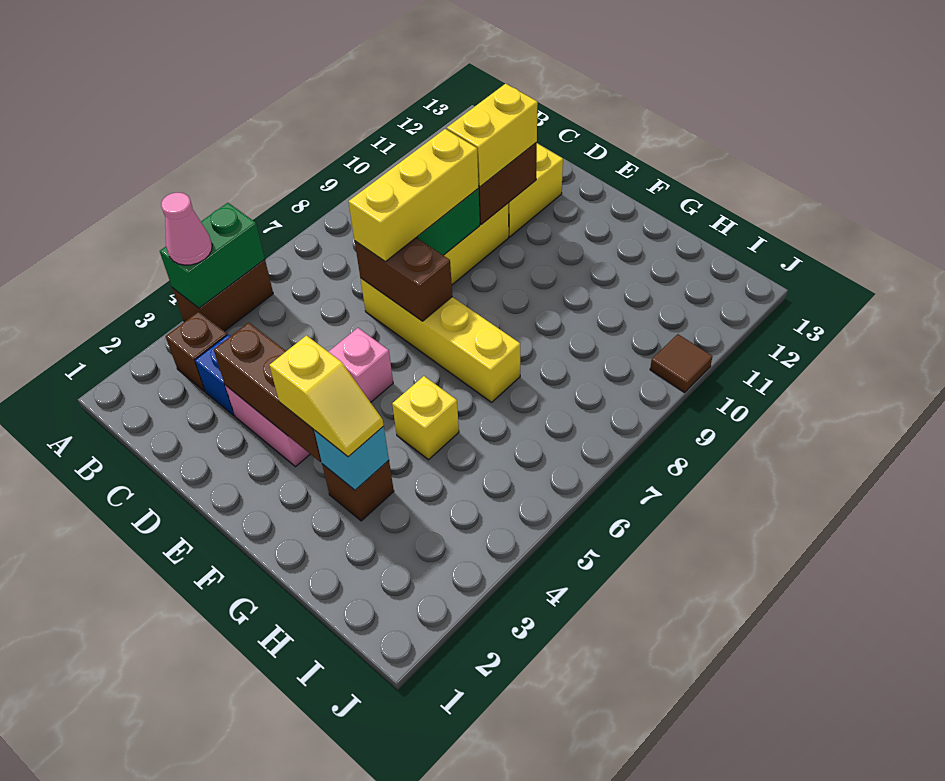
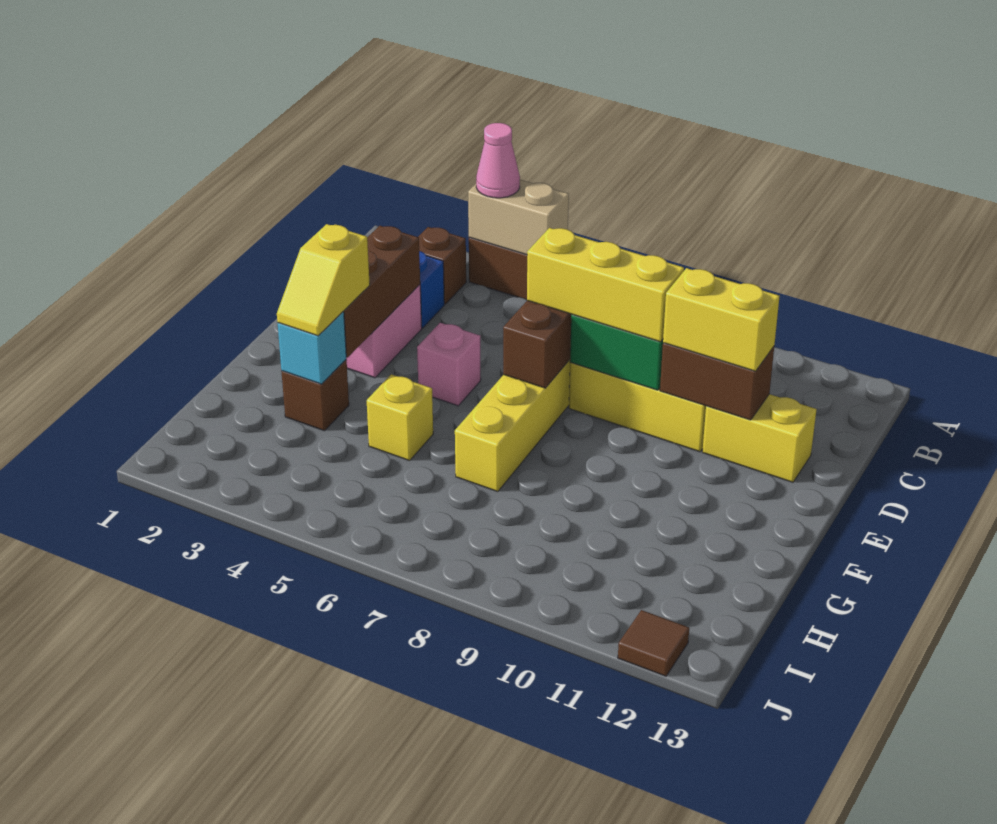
green 1x2 brick [160,203,265,308] -> tan 1x2 brick [468,180,569,255]
brown 1x1 tile [650,334,712,392] -> brown 1x1 tile moved to [618,610,689,676]

